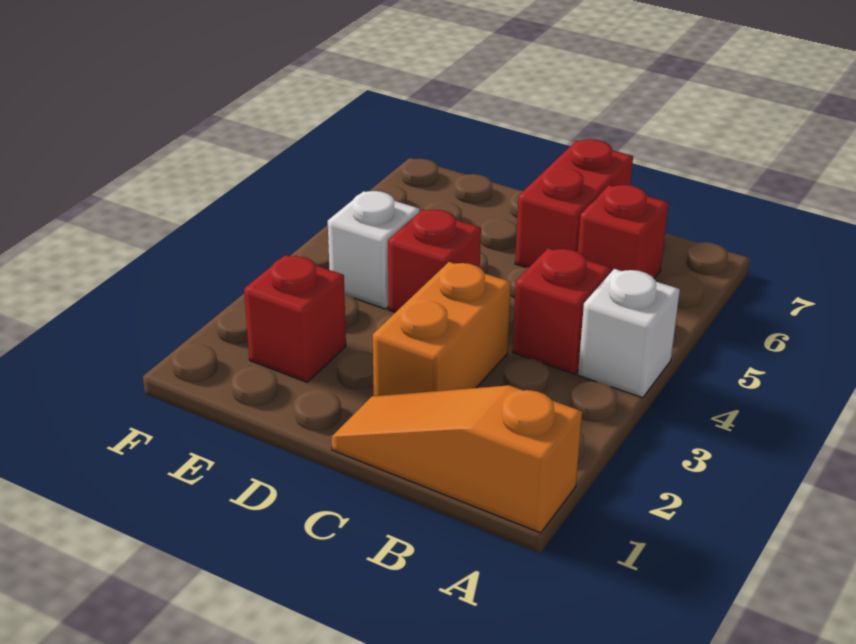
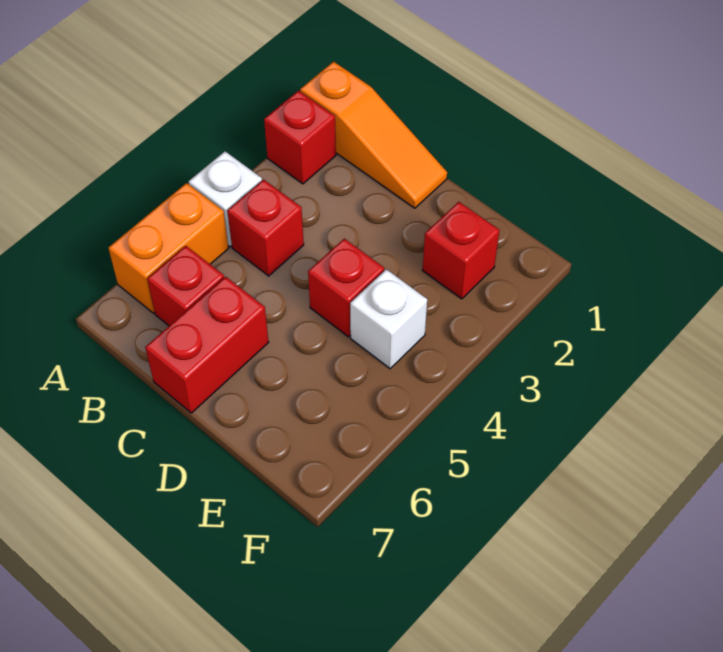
none -> red 1x1 brick [264,91,336,184]
orange 1x2 brick [373,262,511,396] -> orange 1x2 brick moved to [108,183,229,313]

